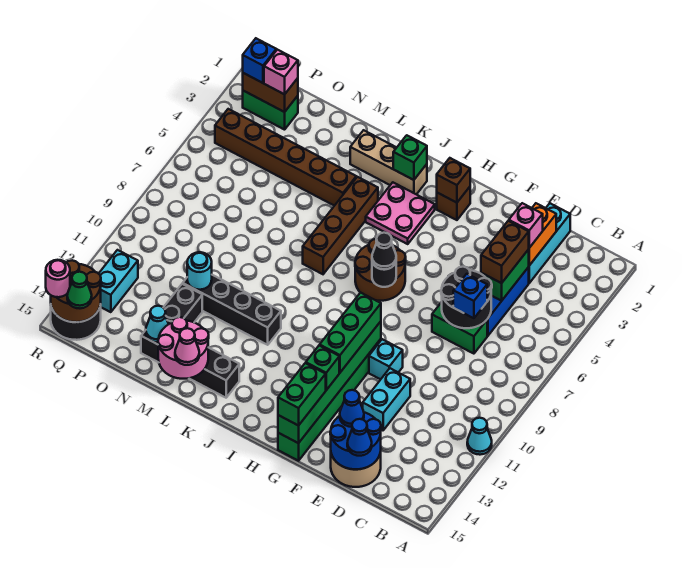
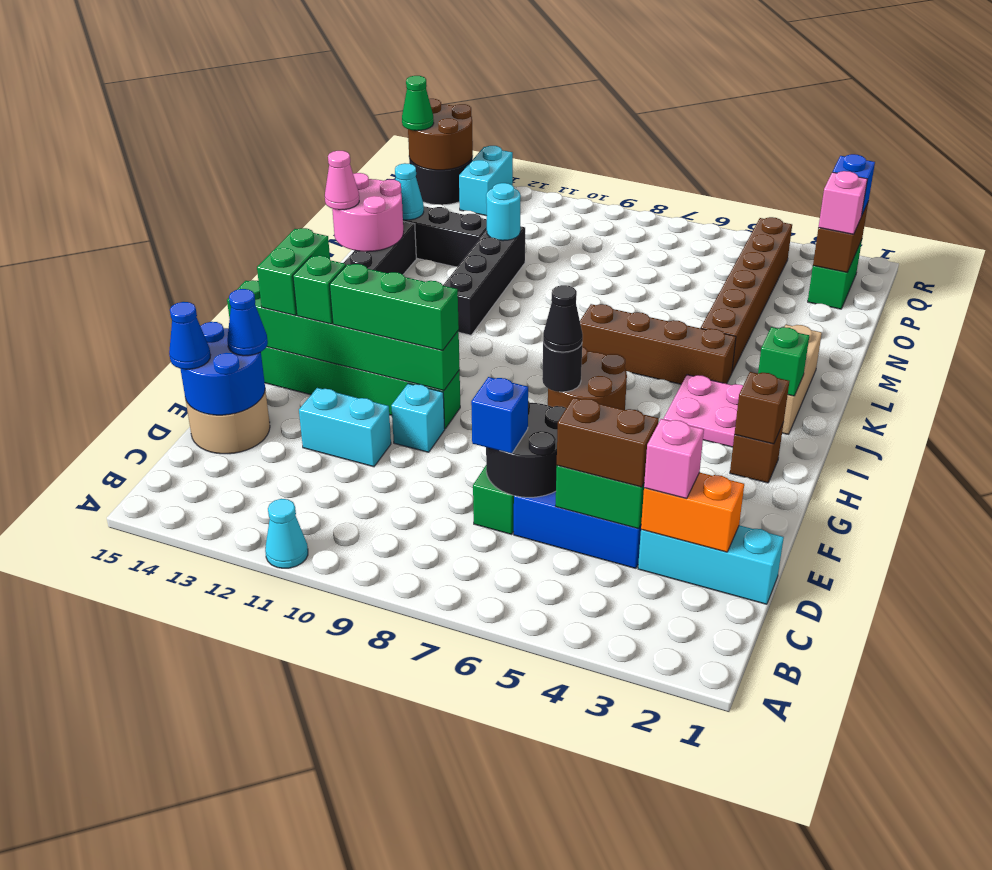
green 1x2 brick [278,363,326,426] -> green 1x2 brick turned to [257,228,330,315]
cyan 1x2 brick [99,250,138,312] -> cyan 1x2 brick turned to [459,146,513,216]
pink 1x1 round brick [46,260,70,297] -> none

